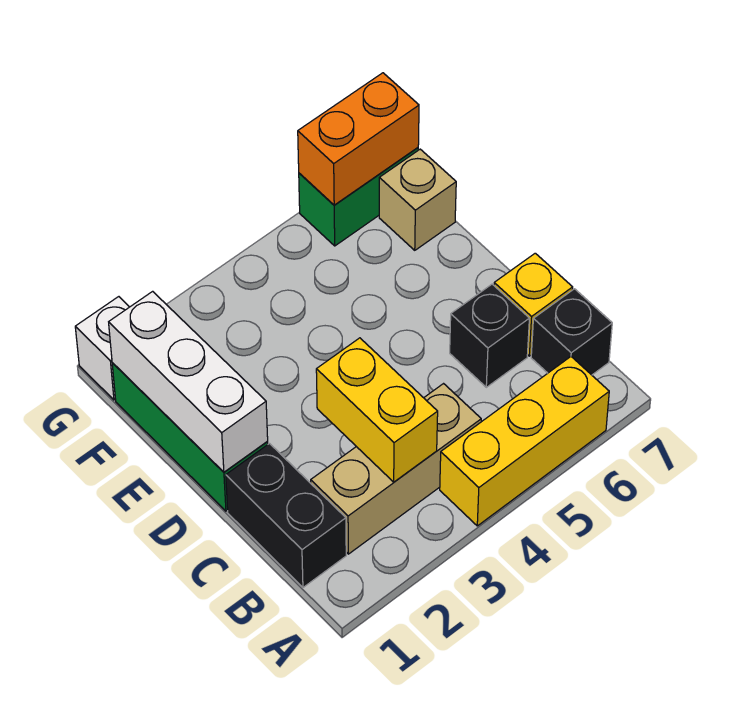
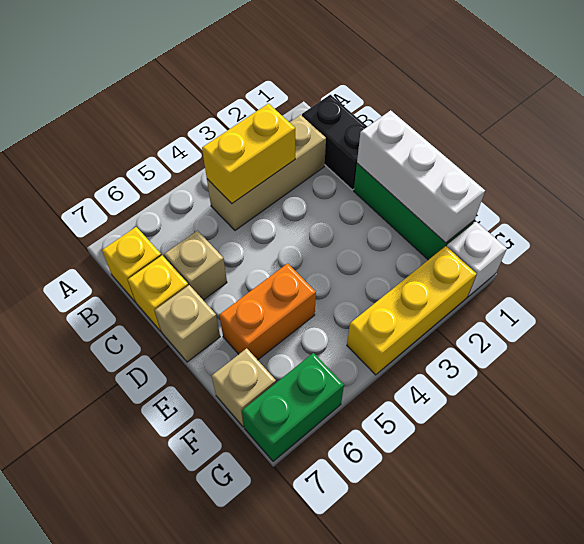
yellow 1x3 brick [440,357,609,526] -> yellow 1x3 brick moved to [347,246,476,375]
yellow 1x2 brick [316,338,438,482] -> yellow 1x2 brick turned to [202,104,295,203]
black 1x1 brick [531,289,612,375] -> yellow 1x1 brick [102,227,161,302]
black 1x1 brick [450,284,529,387] -> tan 1x1 brick [164,231,227,300]
none -> tan 1x1 brick [155,285,220,362]
orange 1x2 brick [298,73,419,205] -> orange 1x2 brick moved to [219,263,316,360]

